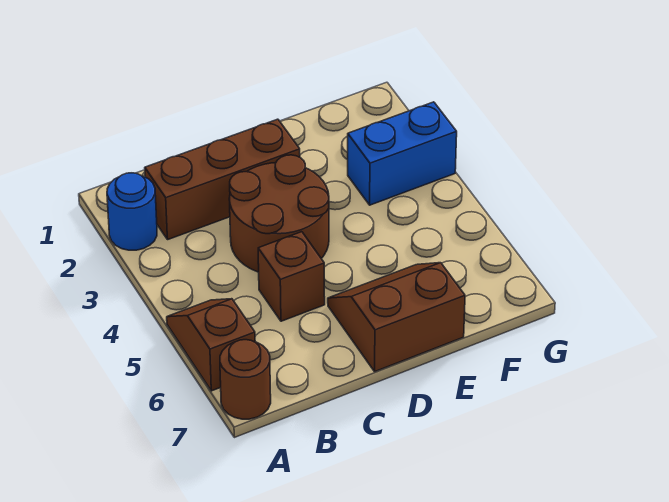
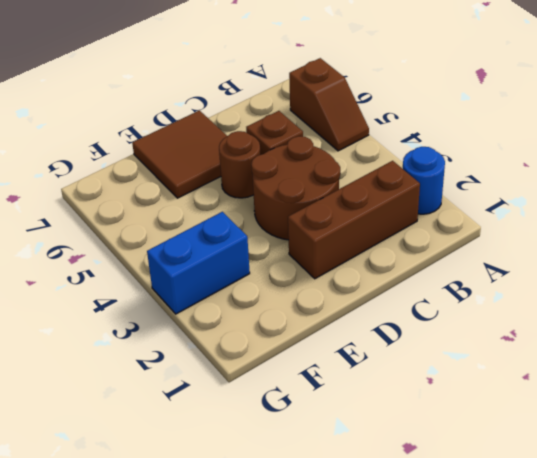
brown 1x1 round brick [220,340,271,419] -> brown 1x1 round brick moved to [219,131,261,198]
brown 2x2 slope [328,263,465,371] -> brown 2x2 tile [132,110,227,198]

